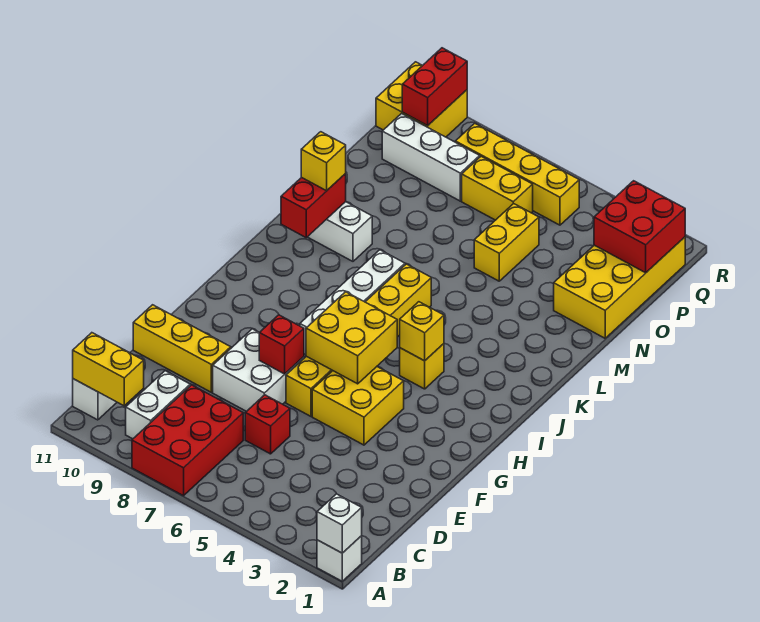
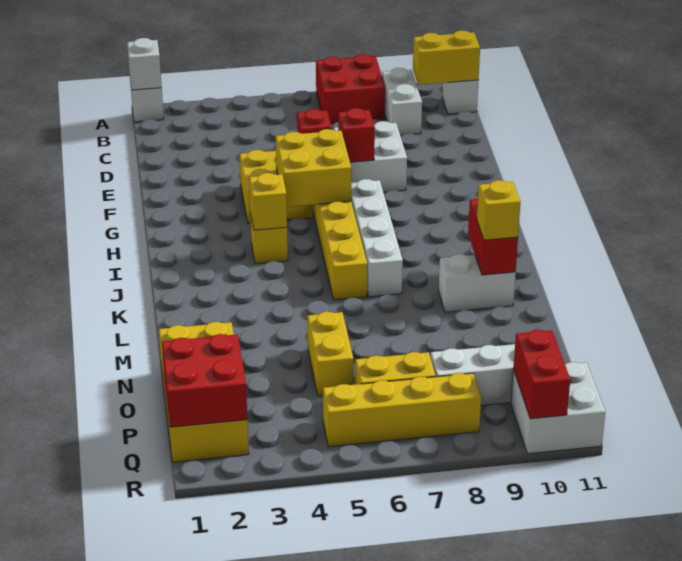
red 2x3 brick [132,385,243,496] -> red 2x2 brick [316,54,385,123]
yellow 1x3 brick [133,305,231,392] -> none
yellow 2x2 brick [376,62,467,137] -> white 2x2 brick [511,362,605,454]

